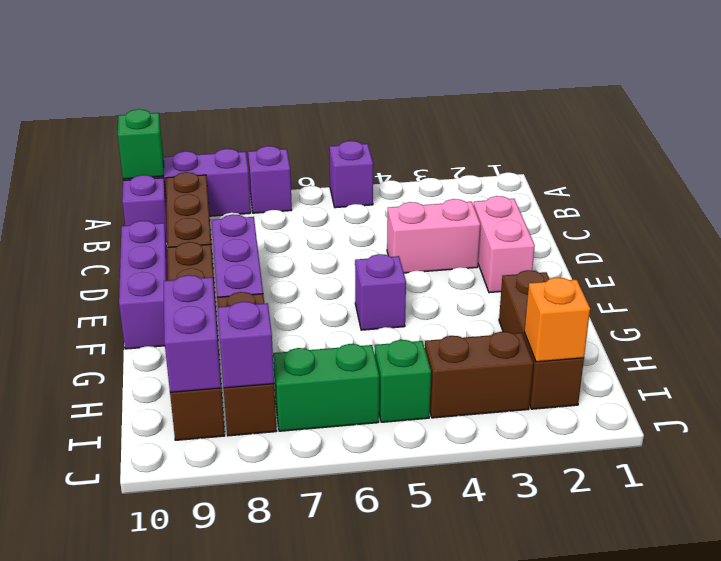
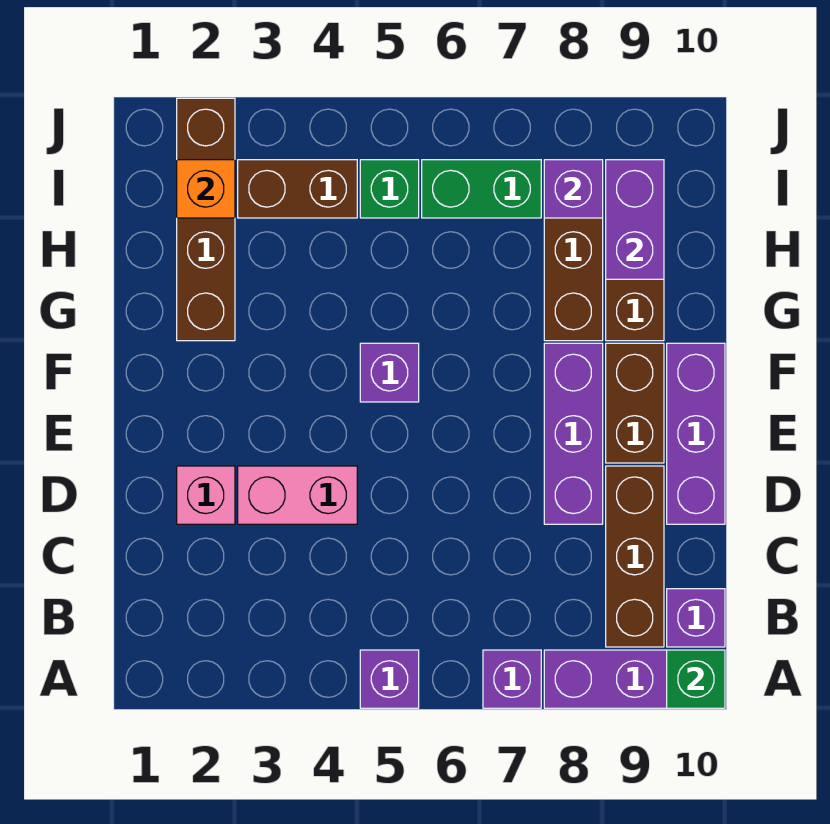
pink 1x2 brick [474,196,535,293] -> pink 1x1 brick [177,466,235,524]
brown 1x3 brick [499,270,584,409] -> brown 1x4 brick [177,98,235,341]

